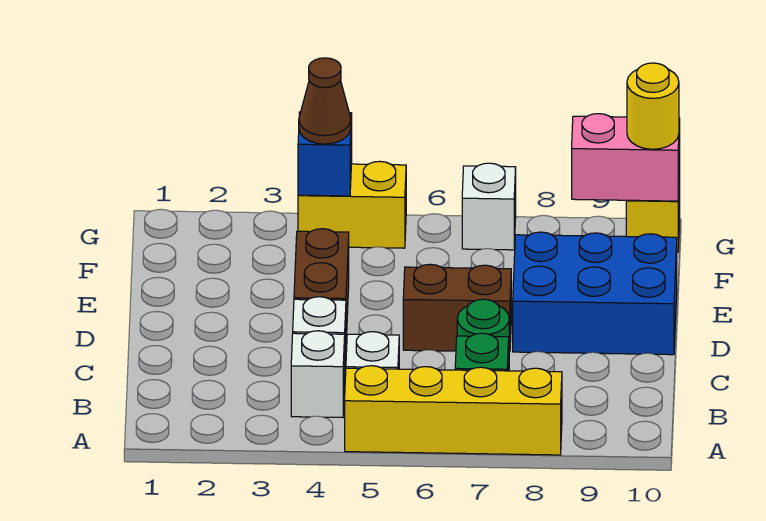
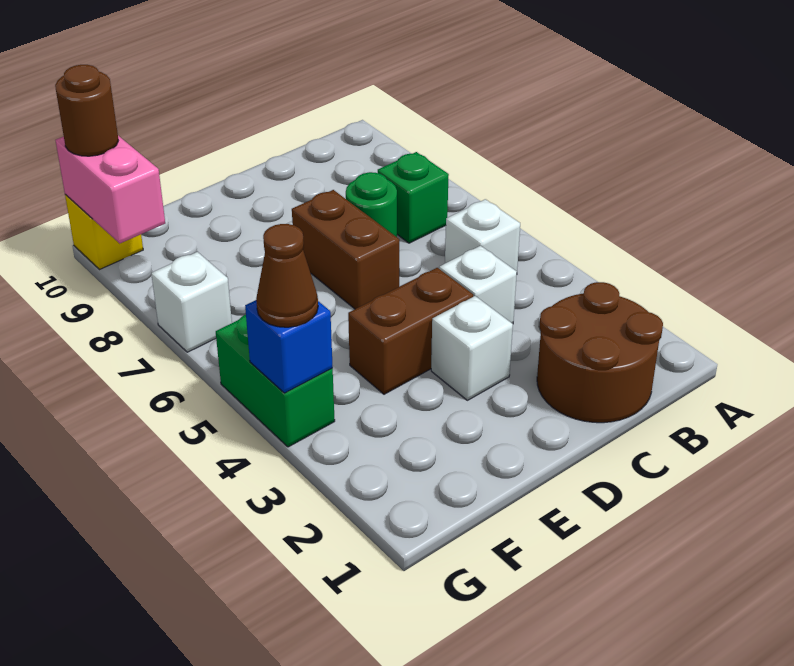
yellow 1x4 brick [345,366,562,455] -> none
none -> brown 2x2 round brick [537,282,663,423]
white 1x1 brick [291,331,345,418] -> white 1x1 brick moved to [431,296,513,400]
blue 2x3 brick [513,232,677,355] -> none
yellow 1x2 brick [298,161,406,248] -> green 1x2 brick [216,315,335,447]
yellow 1x1 round brick [627,63,679,149] -> brown 1x1 round brick [55,65,118,156]

